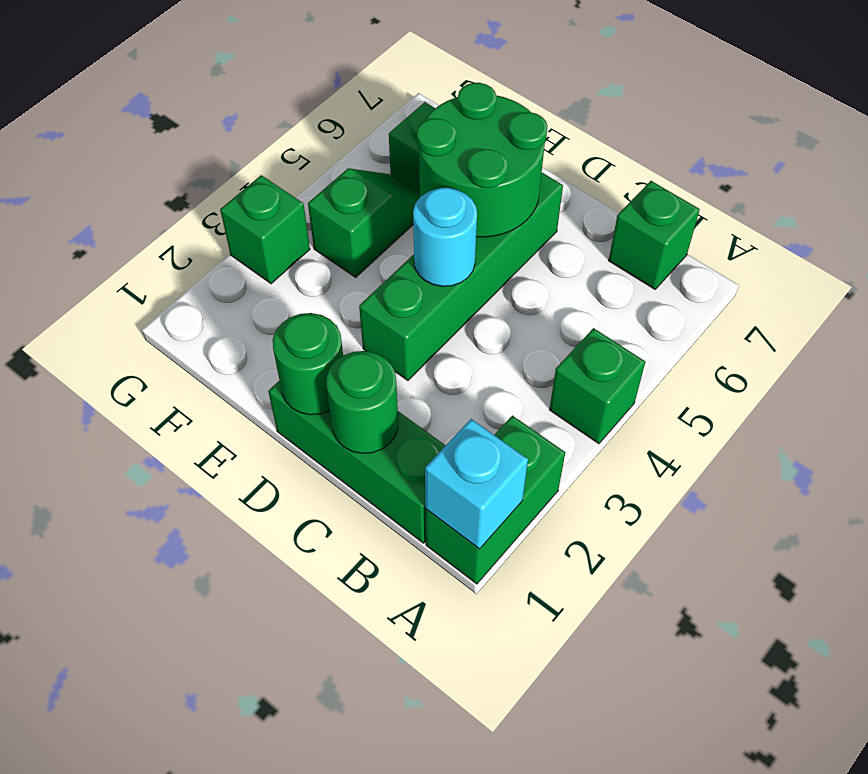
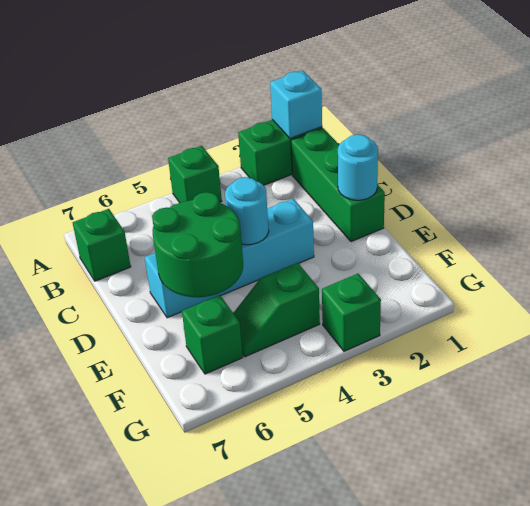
green 1x1 round brick [326,351,398,453] -> none
green 1x1 round brick [273,313,343,415] -> cyan 1x1 round brick [338,134,378,200]
green 1x4 brick [359,173,563,380] -> cyan 1x4 brick [145,199,314,318]

